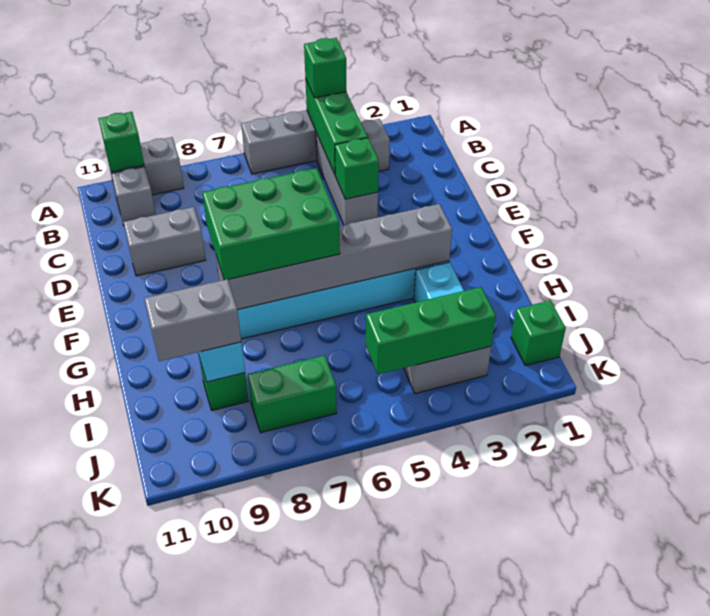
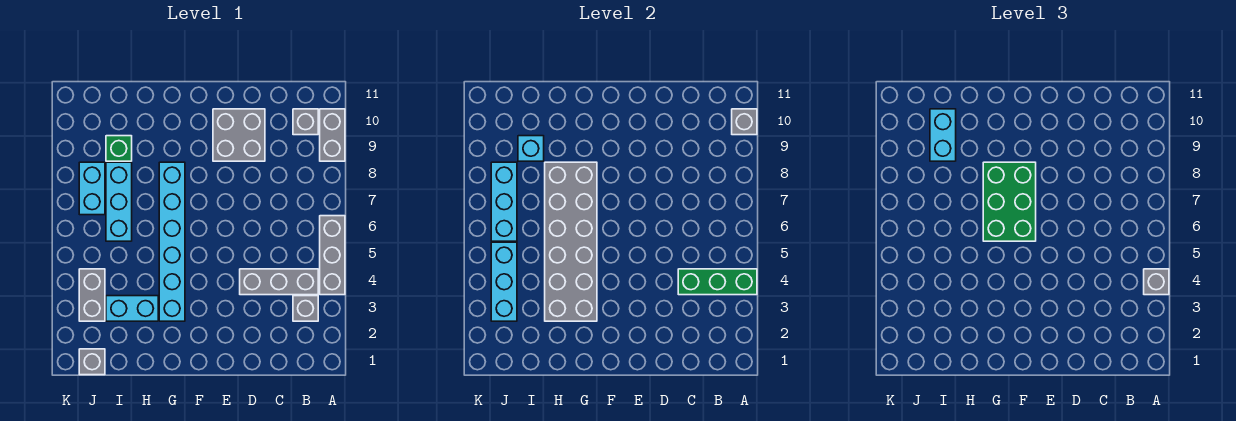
green 1x1 brick [304,38,346,98] -> grey 1x1 brick [1144,269,1169,295]
green 1x1 brick [98,112,144,172] -> grey 1x1 brick [732,109,757,135]
green 1x1 brick [335,138,379,199] -> none
grey 1x2 brick [123,207,206,276] -> grey 2x2 brick [213,109,265,161]
grey 1x6 brick [216,204,452,310] -> grey 2x6 brick [545,162,597,321]
none -> cyan 1x3 brick [106,162,132,241]
grey 1x2 brick [144,279,241,361] -> cyan 1x2 brick [930,109,956,161]
green 1x1 brick [511,300,566,366] -> grey 1x1 brick [79,349,105,375]
green 1x3 brick [366,287,496,374] -> cyan 1x3 brick [491,242,517,321]
none -> cyan 1x3 brick [491,162,517,241]
green 1x2 brick [248,355,337,433] -> cyan 1x2 brick [79,162,105,215]

